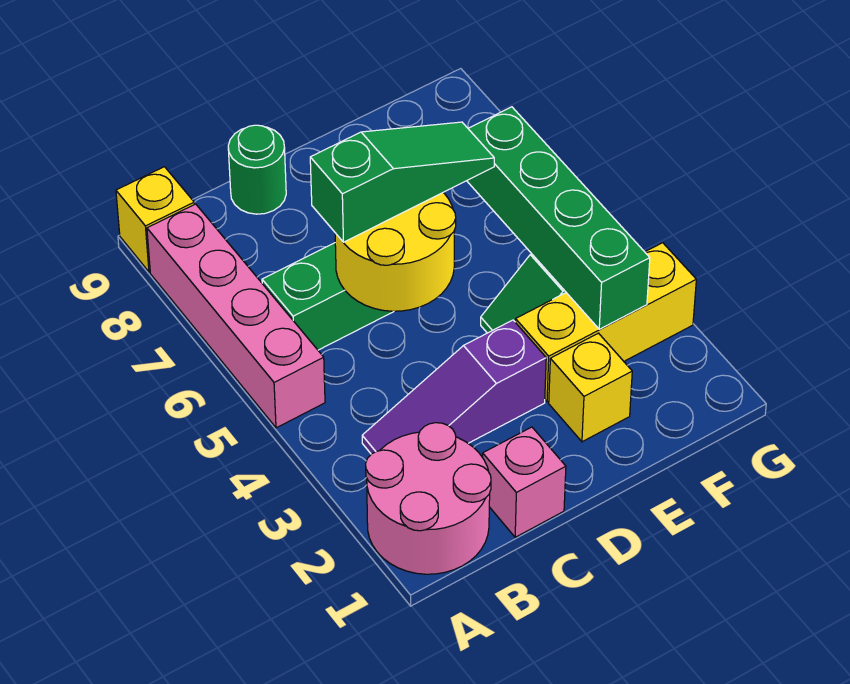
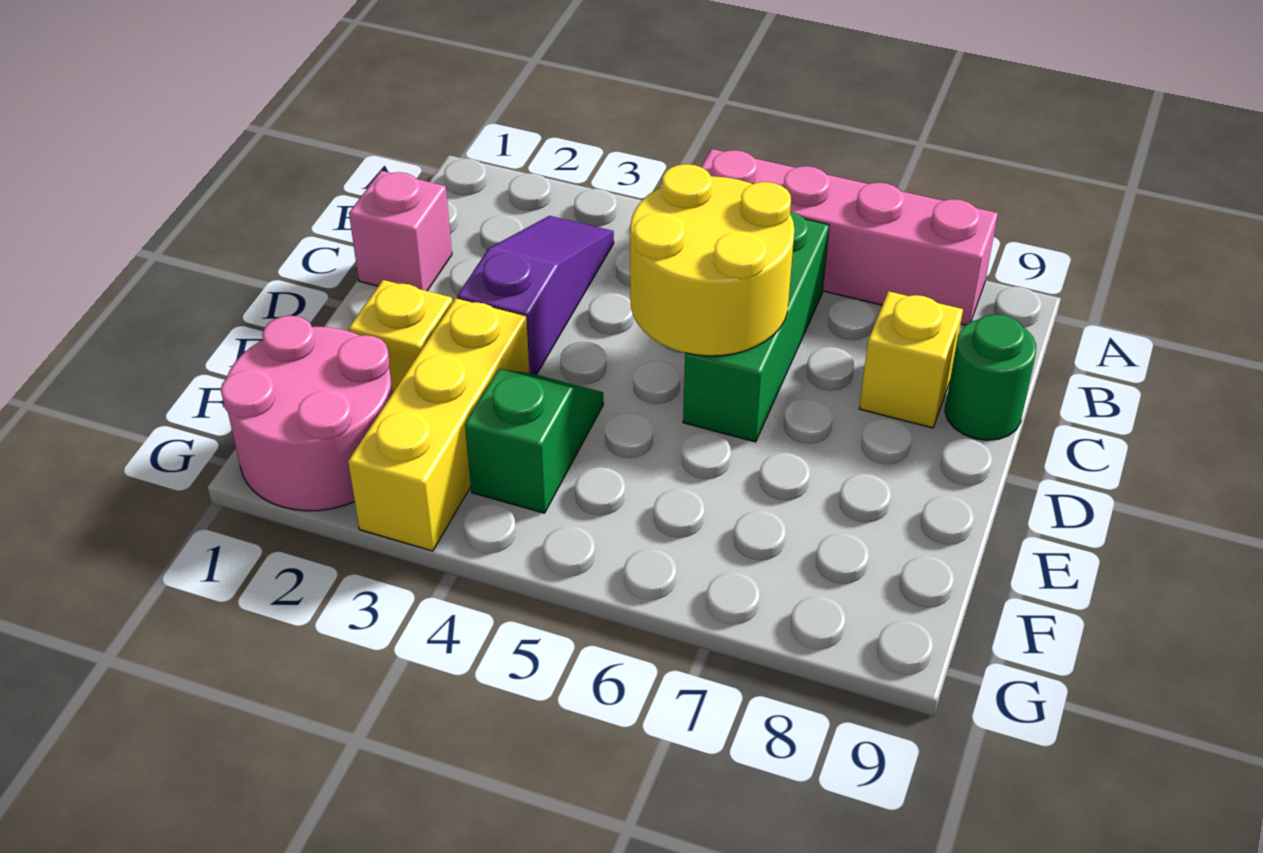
pink 2x2 round brick [366,423,491,574] -> pink 2x2 round brick moved to [221,316,393,511]
yellow 1x1 brick [116,167,194,272] -> yellow 1x1 brick moved to [859,291,963,428]
green 1x3 slope [310,122,494,242] -> none
green 1x4 brick [467,107,650,329] -> none

